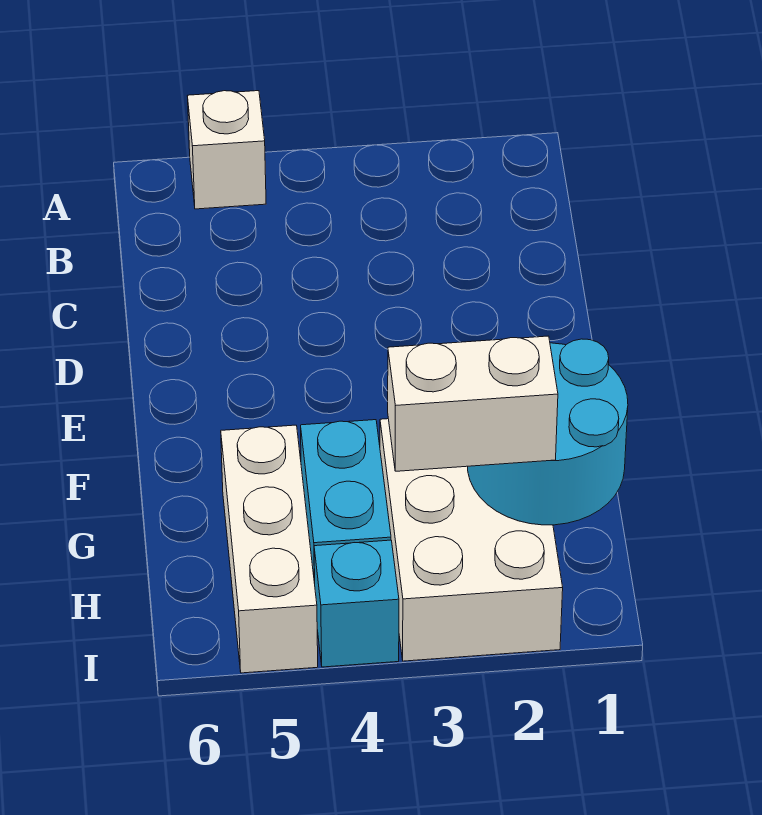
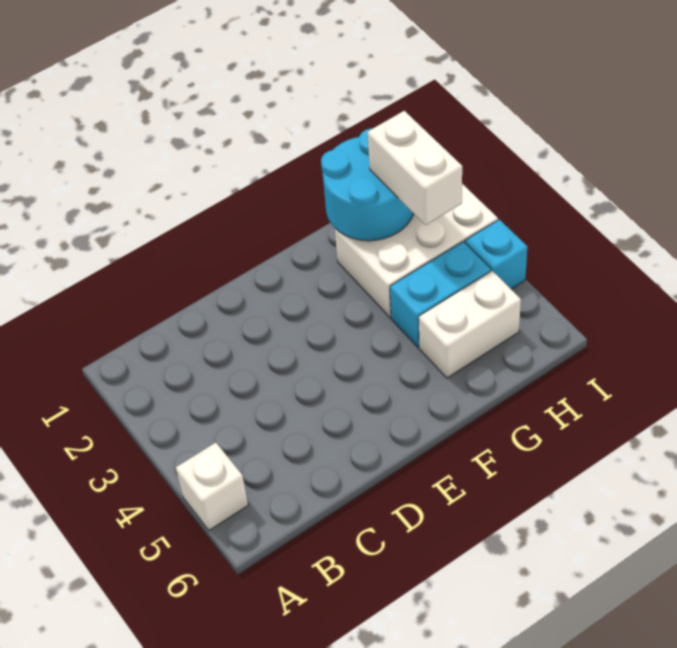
white 1x3 brick [221,425,318,673] -> white 1x2 brick [419,271,521,378]

